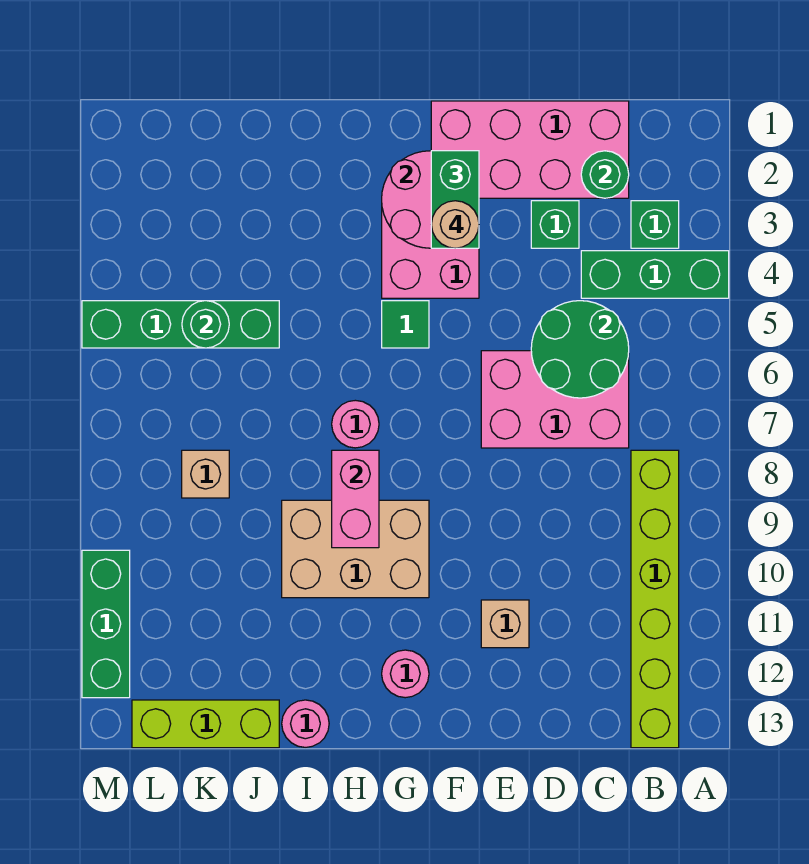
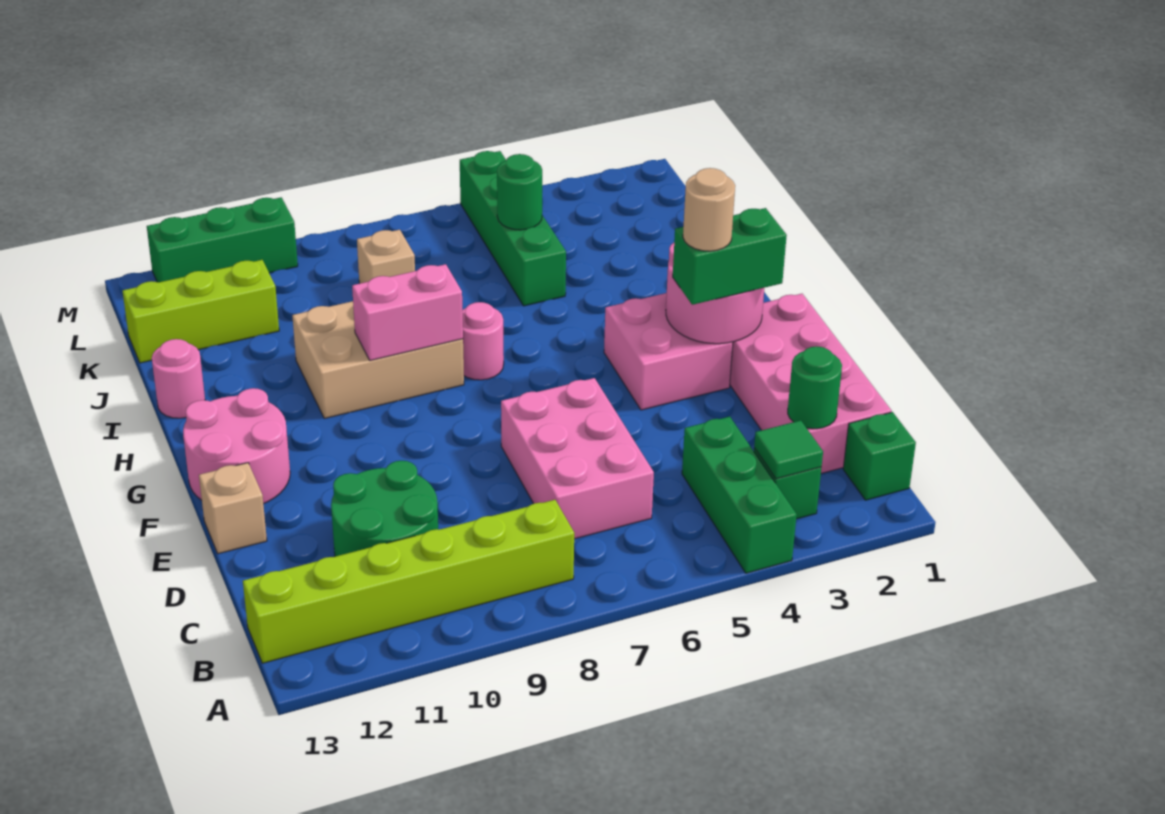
green 2x2 round brick [531,301,629,398] -> green 2x2 round brick moved to [331,461,438,556]
green 1x1 brick [531,201,579,248] -> green 1x1 brick moved to [843,412,916,500]
tan 1x1 brick [481,600,529,648] -> tan 1x1 brick moved to [199,463,267,554]
green 1x1 tile [382,301,429,348] -> green 1x1 tile moved to [754,420,823,479]
tan 2x3 brick [282,500,429,598] -> tan 2x3 brick turned to [292,301,464,419]
pink 1x1 round brick [382,650,429,698] -> pink 2x2 round brick [183,388,290,504]
lime 1x3 brick [132,700,279,748] -> lime 1x3 brick turned to [123,260,279,363]

